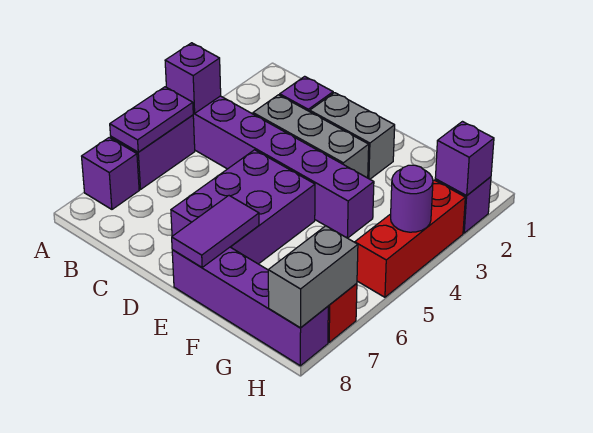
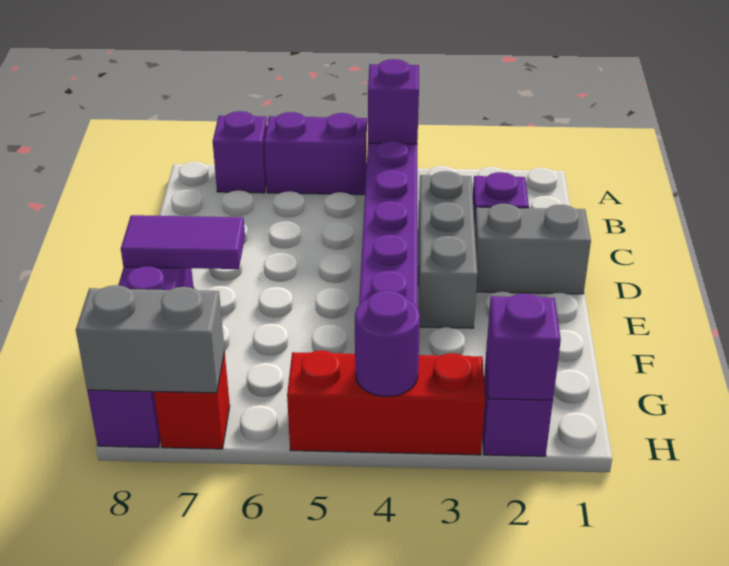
purple 1x2 plate [110,87,193,152] -> none
grey 1x2 brick [310,93,395,179] -> grey 1x2 brick turned to [474,204,591,294]
purple 2x3 brick [171,150,315,264] -> none

